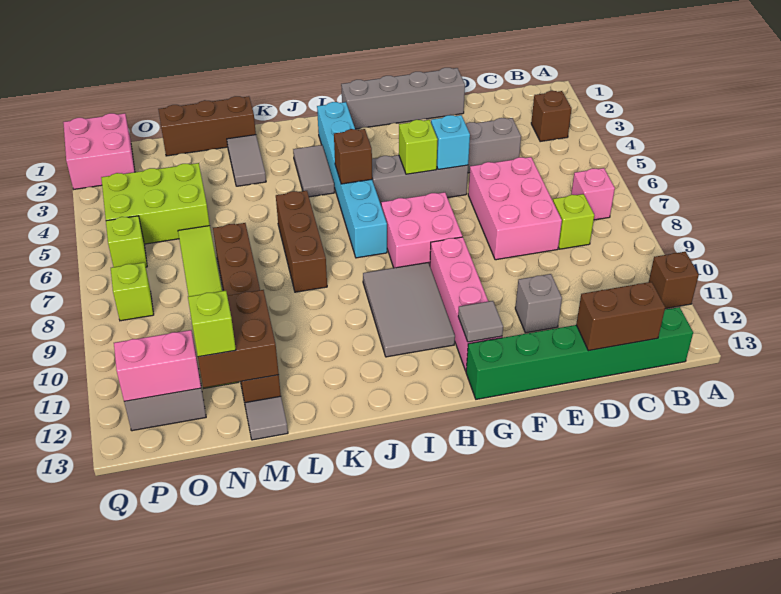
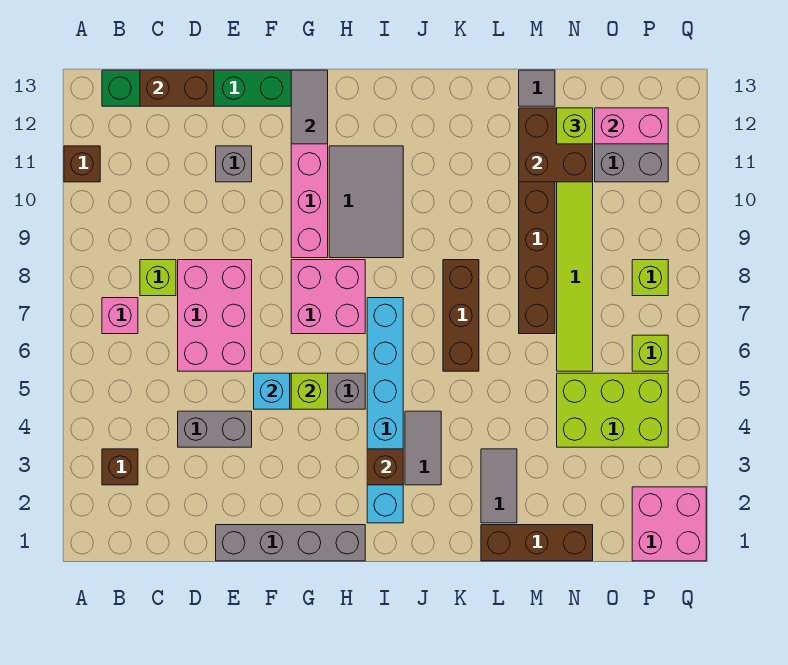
grey 1x1 tile [458,301,503,342] -> grey 1x2 tile [291,70,328,144]
brown 1x1 brick [334,129,372,184] -> brown 1x1 brick moved to [367,449,403,485]

